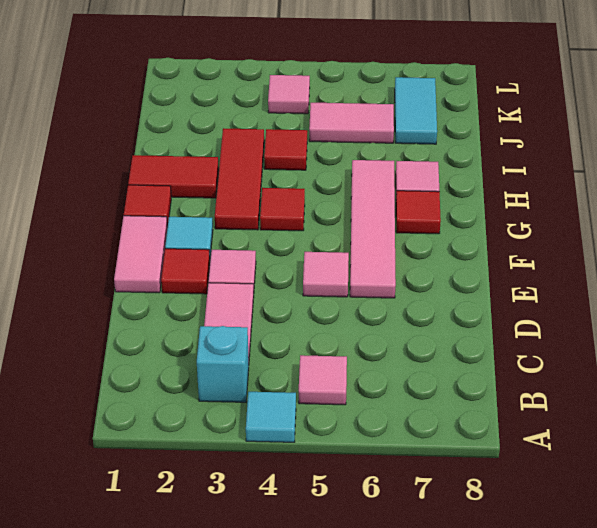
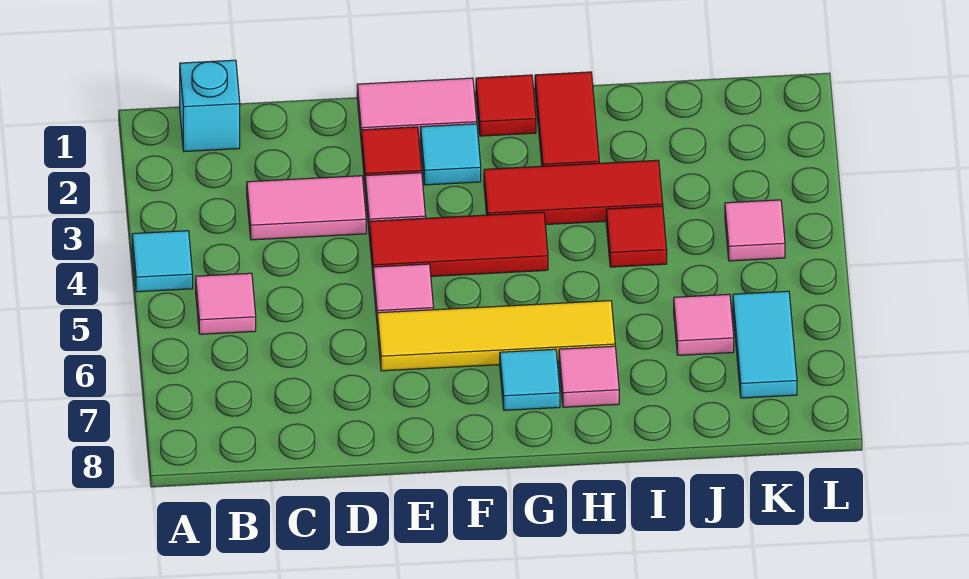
cyan 1x1 brick [197,326,249,402] -> cyan 1x1 brick moved to [180,60,240,151]
pink 1x4 tile [350,160,396,298] -> yellow 1x4 tile [377,301,615,371]
red 1x1 tile [260,188,305,231] -> red 1x3 tile [369,212,548,276]
red 1x1 tile [396,191,441,234] -> cyan 1x1 tile [500,349,560,410]
pink 1x2 tile [309,103,394,143] -> pink 1x1 tile [674,294,734,355]
cyan 1x2 tile [395,77,437,144] -> cyan 1x2 tile turned to [733,291,797,398]

